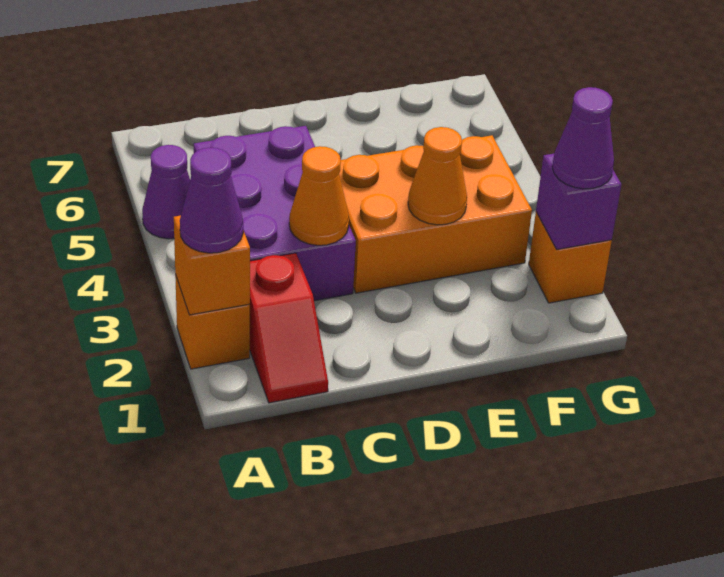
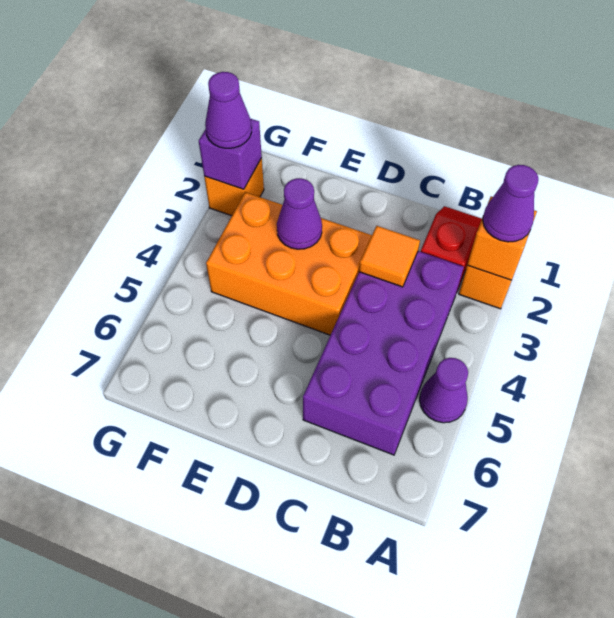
purple 2x3 brick [194,126,356,301] -> purple 2x4 brick [303,251,464,455]
orange 1x1 cone [289,146,349,245] -> orange 1x1 tile [359,226,420,287]
orange 1x1 cone [408,127,467,225] -> purple 1x1 cone [277,178,322,249]

